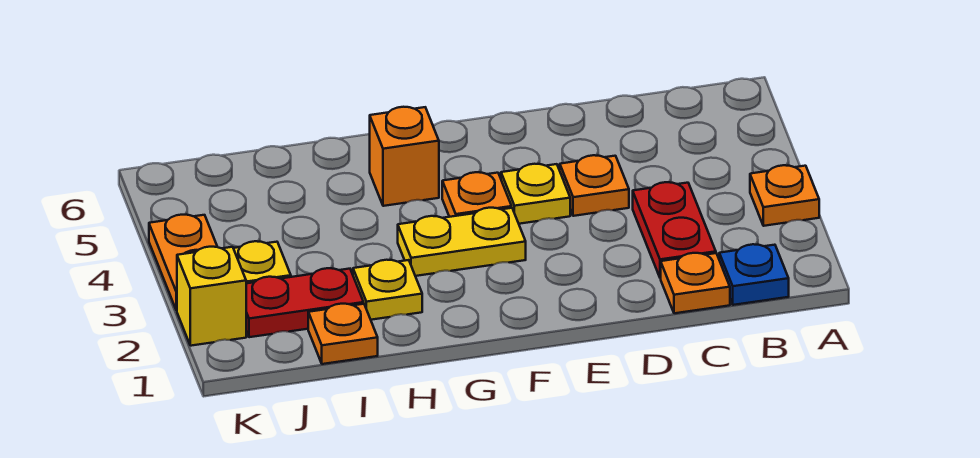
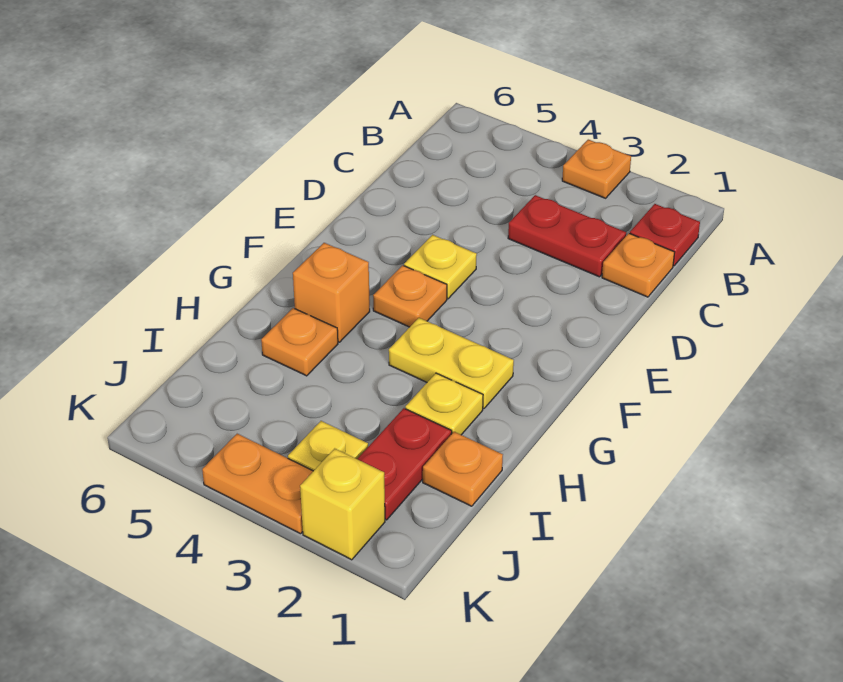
blue 1x1 plate [719,244,789,305] -> red 1x1 plate [630,204,700,266]
orange 1x1 plate [560,155,629,216] -> orange 1x1 plate moved to [261,308,338,376]
yellow 1x2 plate [398,208,526,276] -> yellow 1x2 plate turned to [389,318,514,409]

